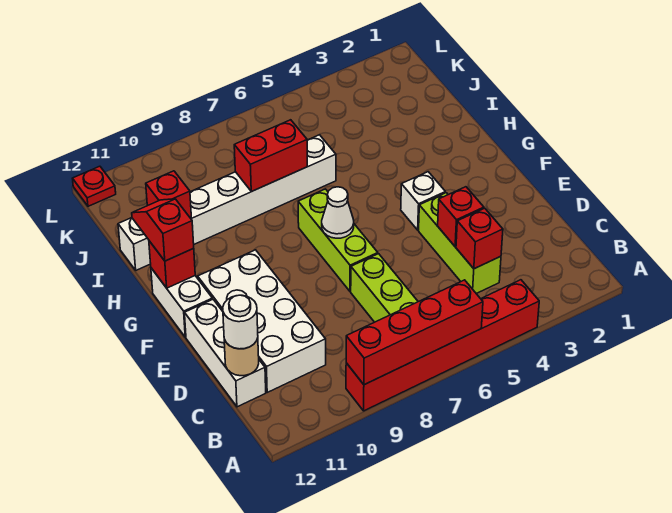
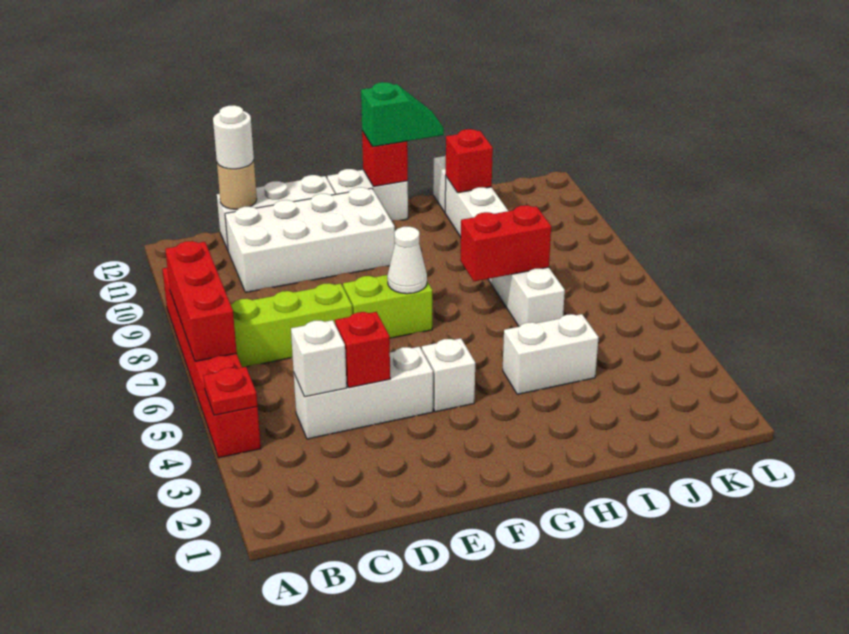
red 1x4 brick [346,280,483,385] -> red 1x3 brick [165,241,237,361]
lime 1x3 brick [419,193,501,294] -> white 1x3 brick [294,347,433,439]
red 1x1 brick [456,208,503,269] -> white 1x1 brick [291,320,347,397]
lime 1x3 brick [298,189,378,291] -> lime 1x2 brick [343,275,432,338]
red 1x2 slope [132,199,194,261] -> green 1x2 slope [361,82,444,147]
none -> white 1x2 brick [503,314,599,394]
red 1x2 brick [234,120,307,192] -> red 1x2 brick turned to [460,205,551,281]
red 1x1 plate [72,166,116,206] -> red 1x1 plate moved to [203,367,257,415]

